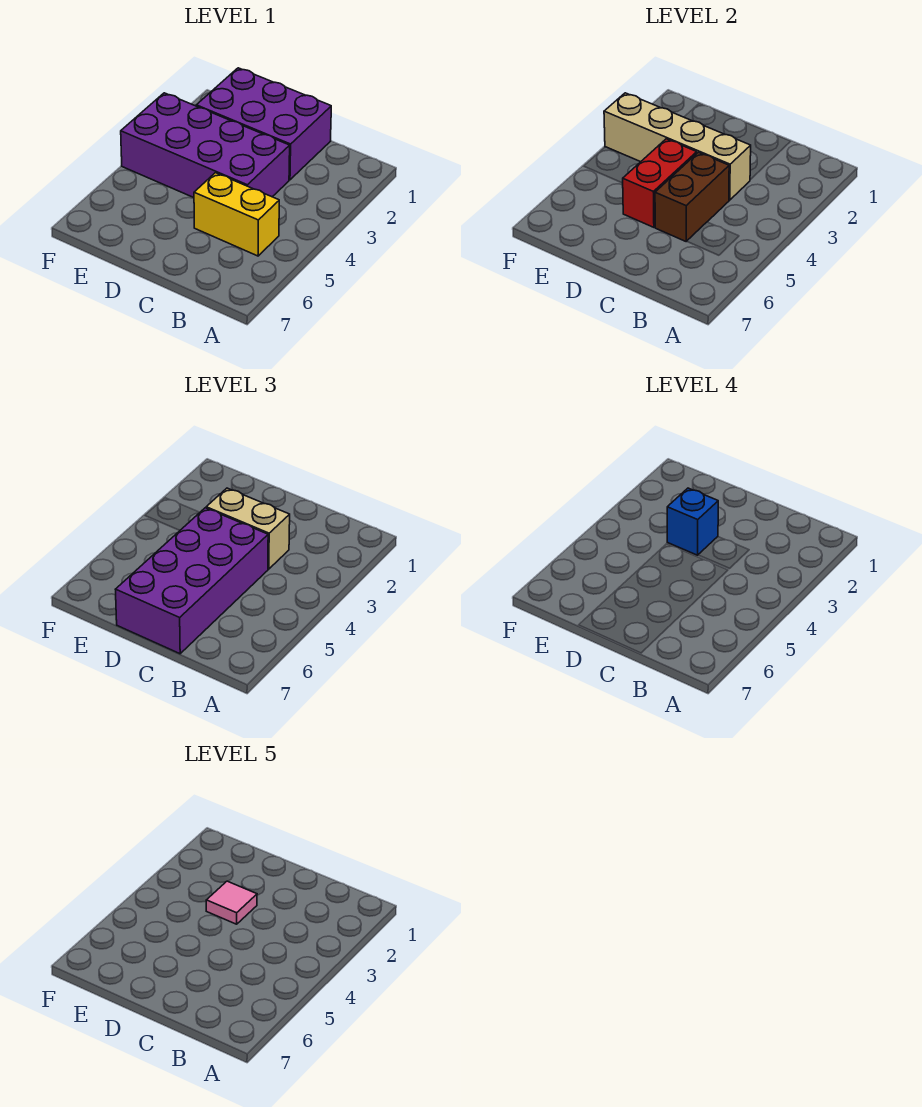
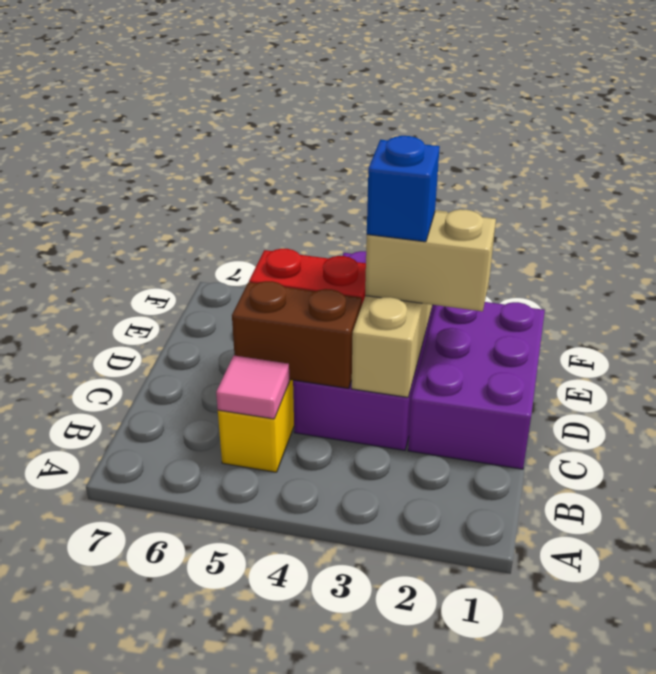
tan 1x2 brick [206,488,290,569] -> tan 1x2 brick turned to [365,209,496,311]
purple 2x4 brick [115,508,268,654] -> none
pink 1x1 tile [206,881,257,924] -> pink 1x1 tile moved to [216,355,290,419]

